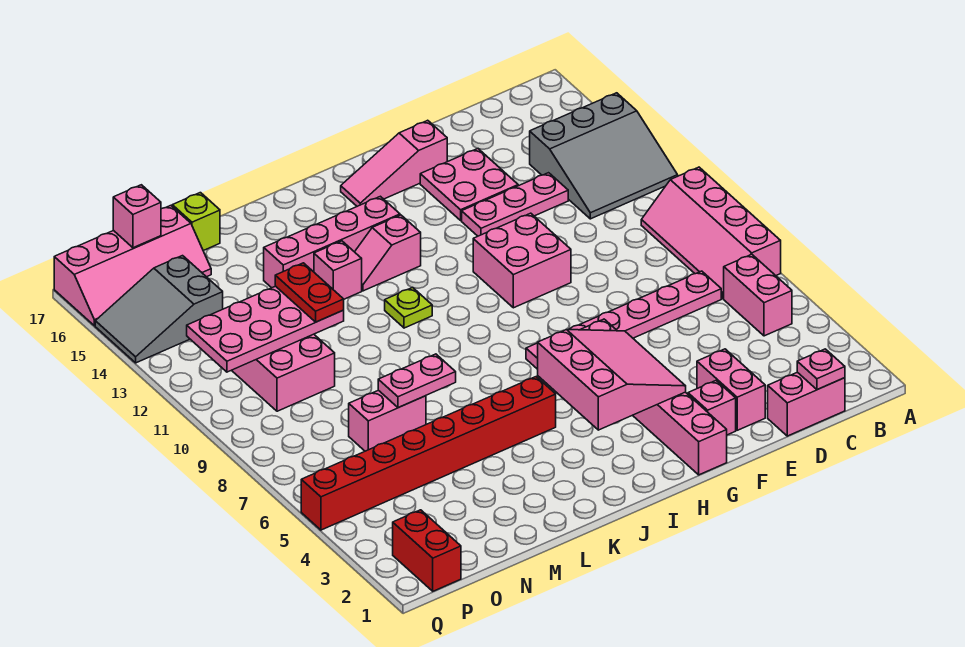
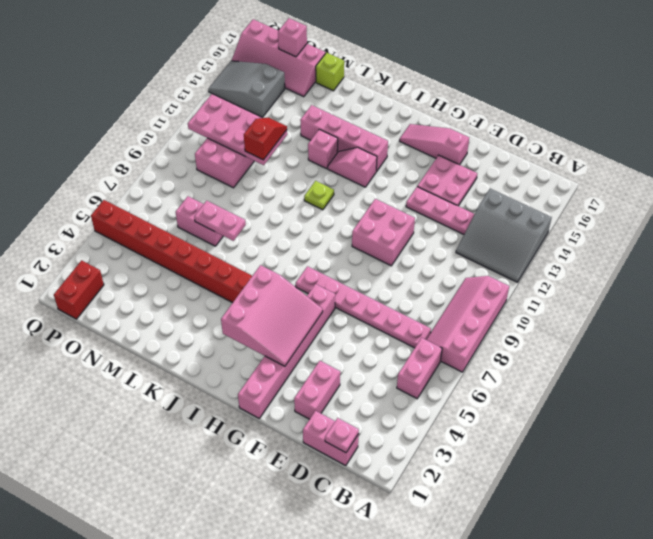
pink 1x1 brick [688,381,736,435] -> none
red 1x2 plate [275,263,344,322] -> red 1x2 slope [244,118,287,160]

